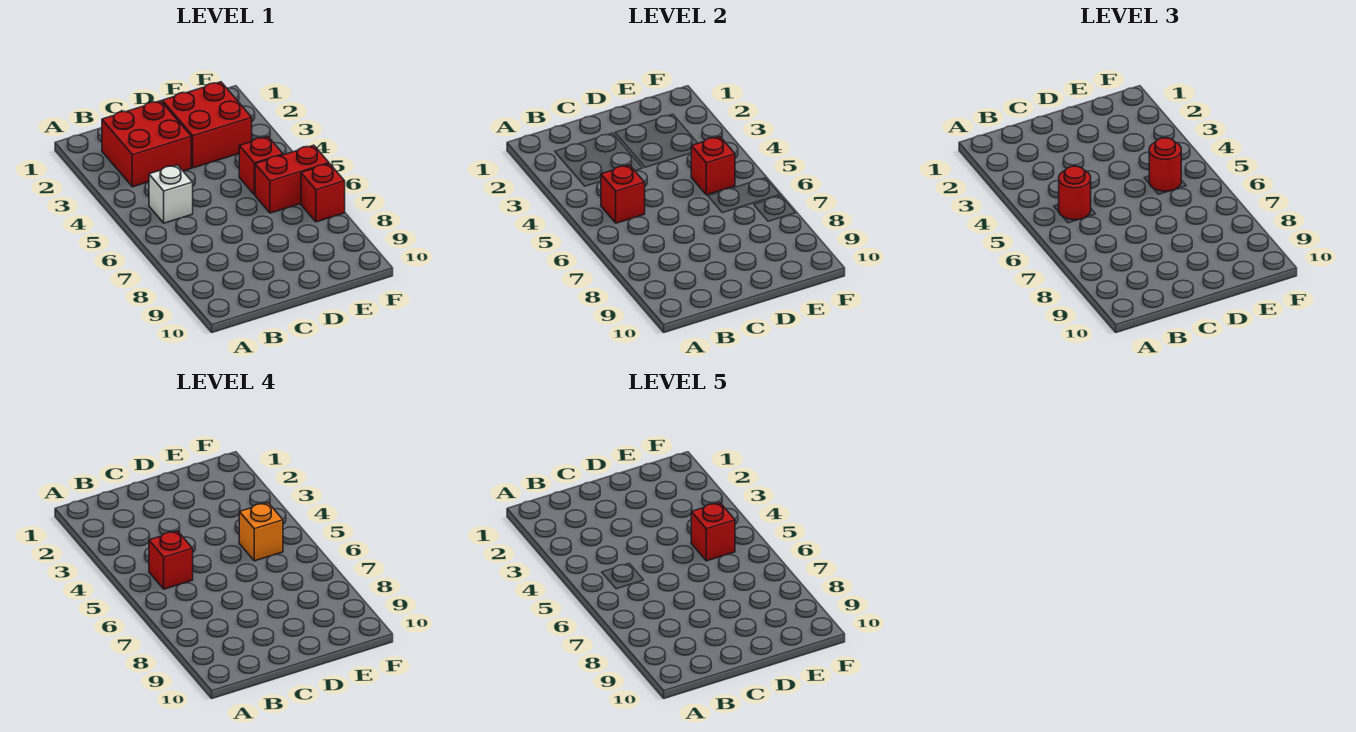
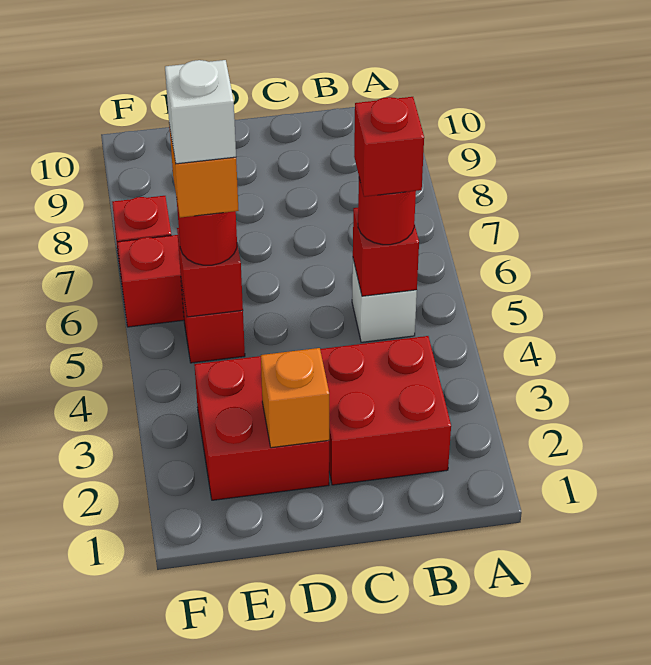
none -> orange 1x1 brick [261,348,329,448]
red 1x1 brick [691,503,735,561] -> white 1x1 brick [165,60,236,164]

